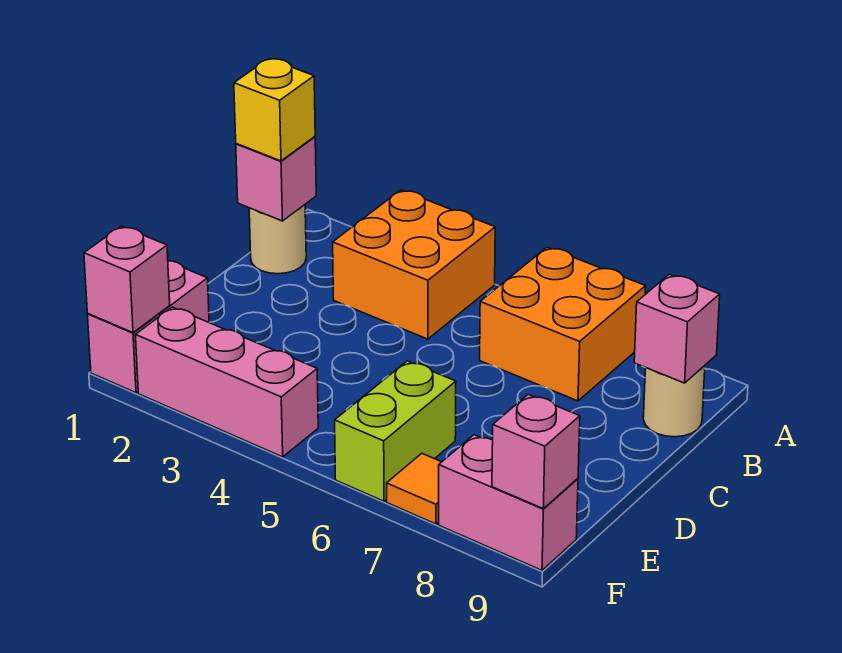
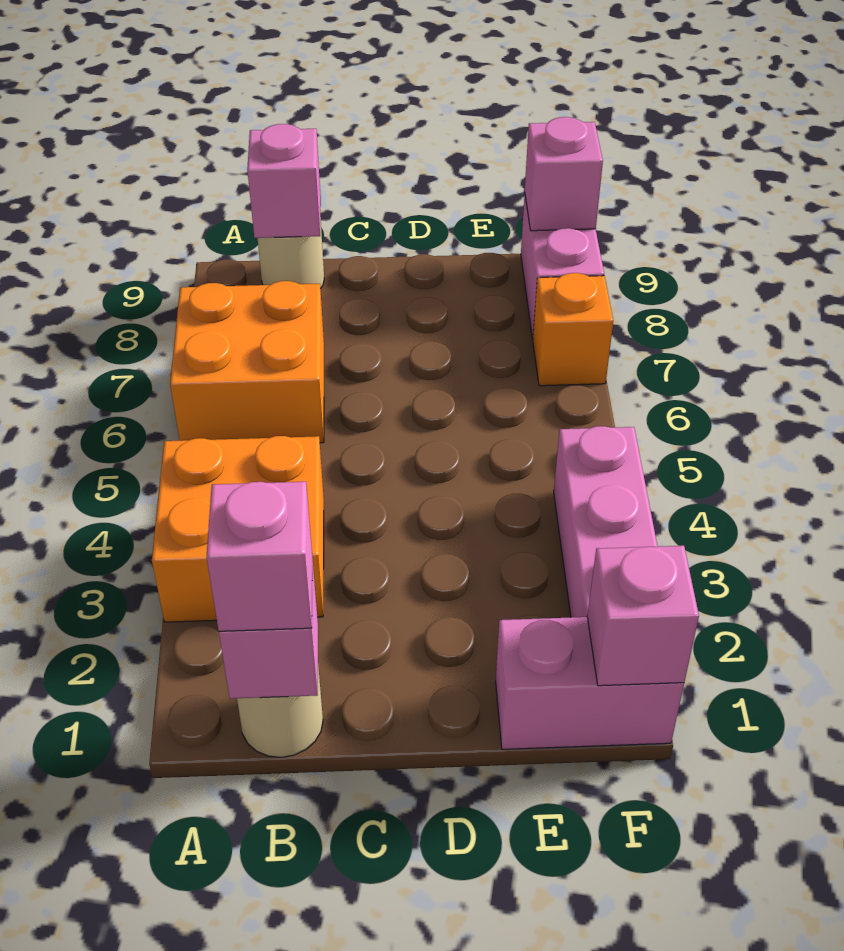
yellow 1x1 brick [234,59,315,161] -> pink 1x1 brick [207,482,312,631]
lime 1x2 brick [335,361,456,501] -> none
orange 1x1 tile [387,453,441,524] -> orange 1x1 brick [533,273,613,386]

